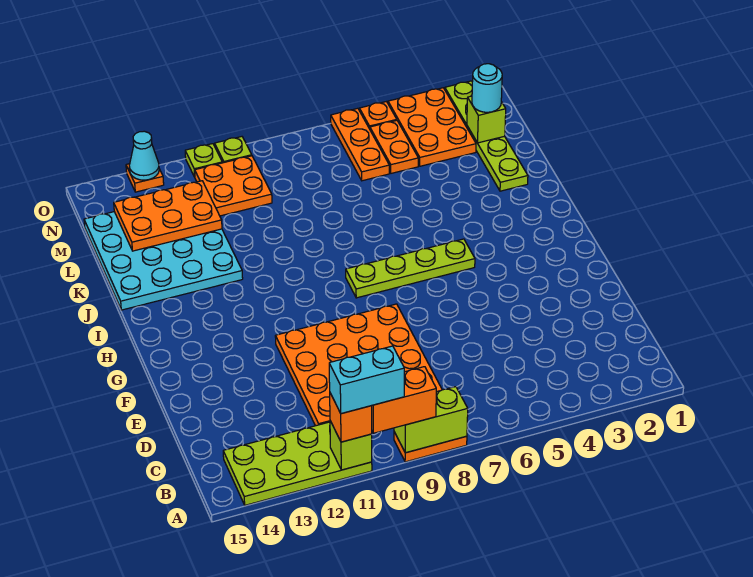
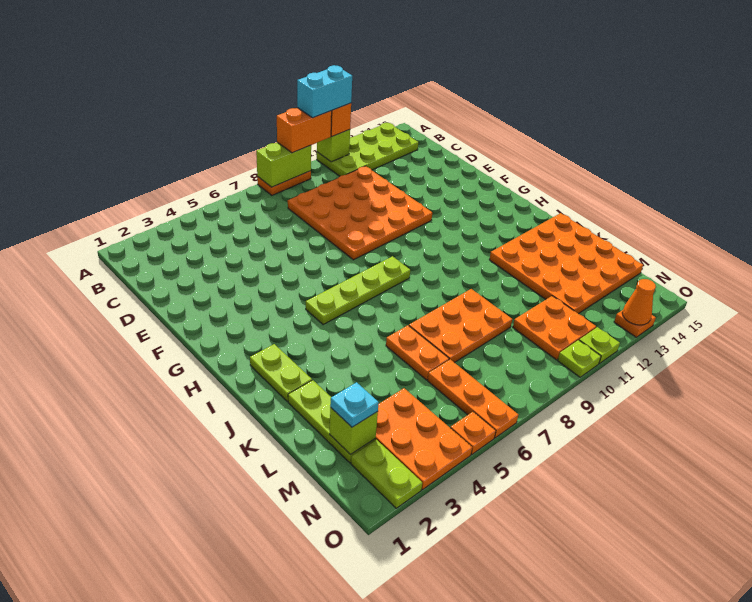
none -> lime 1x2 plate [250,344,312,402]
cyan 4x4 plate [84,212,243,310] -> orange 4x4 plate [489,213,643,314]
orange 2x3 plate [114,181,222,251] -> orange 2x3 plate moved to [409,289,512,363]
cyan 1x1 round brick [472,64,502,112] -> cyan 1x1 plate [330,382,379,427]
orange 1x2 plate [370,121,418,173] -> orange 1x2 plate moved to [386,325,449,380]
cyan 1x1 cone [129,131,159,180] -> orange 1x1 cone [622,279,656,325]

